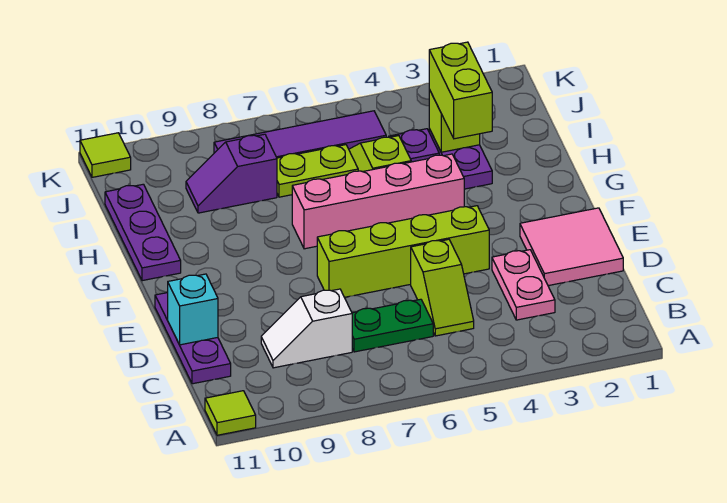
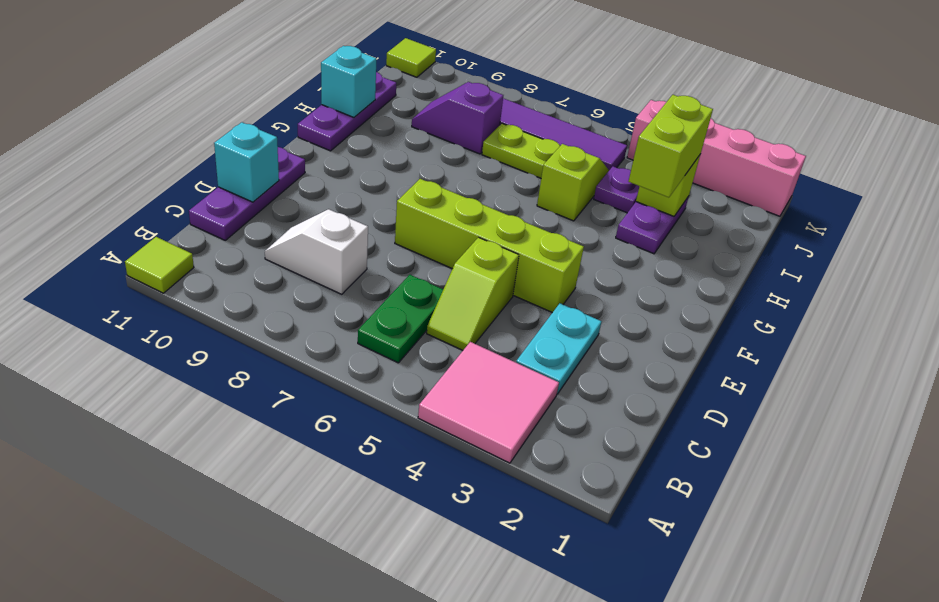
pink 1x2 plate [492,250,555,320] -> cyan 1x2 plate [516,303,602,394]
green 1x2 plate [352,299,433,352] -> green 1x2 plate turned to [358,275,443,363]
pink 2x2 tile [520,208,623,286] -> pink 2x2 tile moved to [418,342,559,463]
pink 1x4 brick [292,154,464,249] -> pink 1x4 brick moved to [627,100,806,216]
none -> cyan 1x1 brick [321,46,376,117]

